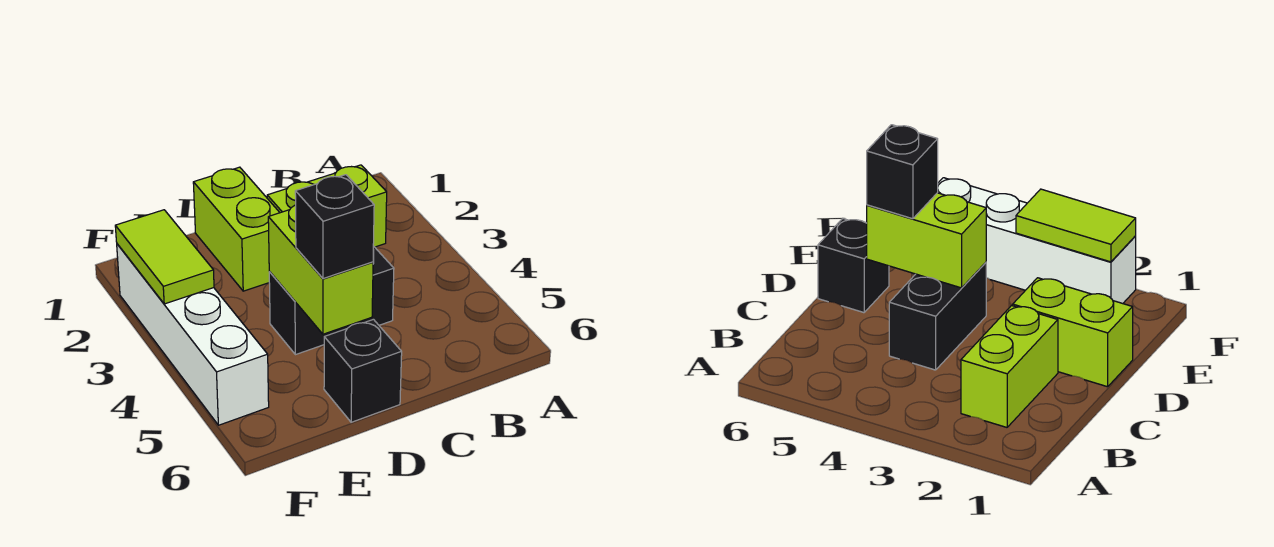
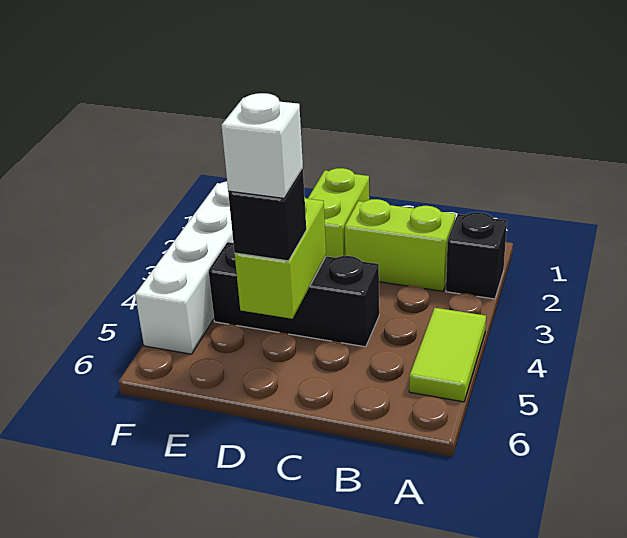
black 1x2 brick [269,246,394,355] -> black 1x3 brick [208,242,379,347]
none -> white 1x1 brick [221,93,303,198]
black 1x1 brick [324,319,402,422] -> black 1x1 brick moved to [446,212,507,299]
lime 1x2 tile [115,210,214,304] -> lime 1x2 tile moved to [409,308,486,402]

